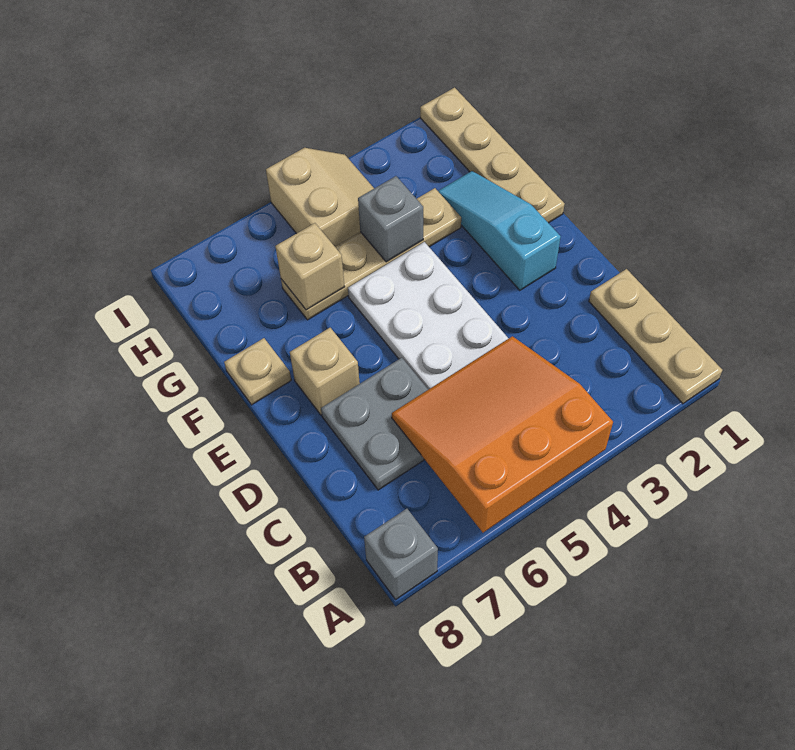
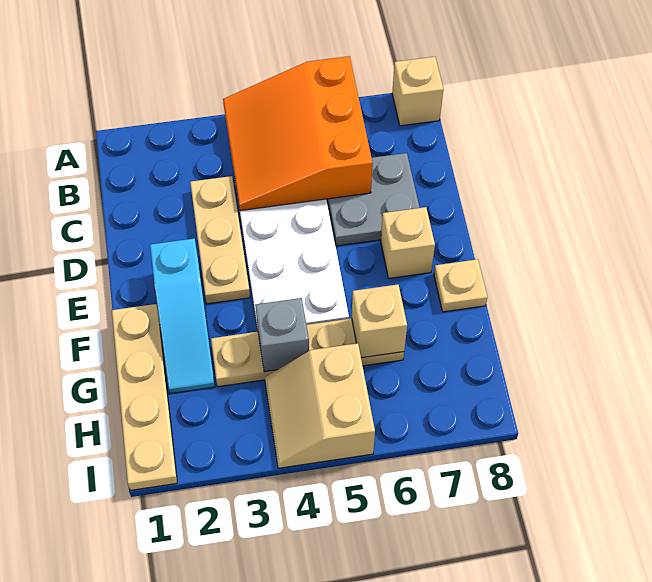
tan 1x3 plate [589,269,722,403] -> tan 1x3 plate moved to [190,176,250,304]
orange 3x3 slope [392,336,613,533] -> orange 3x3 slope turned to [223,56,373,211]
grey 1x1 brick [364,509,438,599] -> tan 1x1 brick [392,57,443,126]

